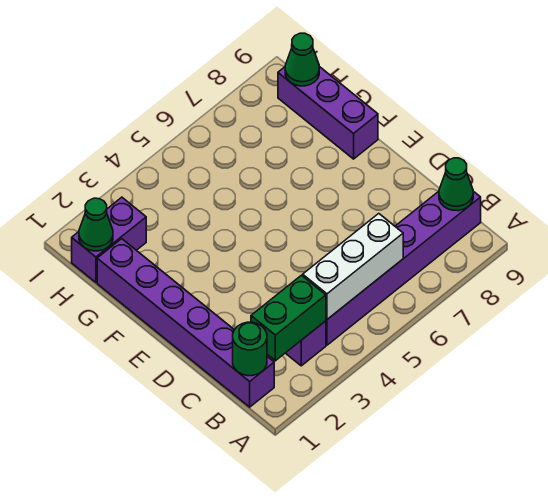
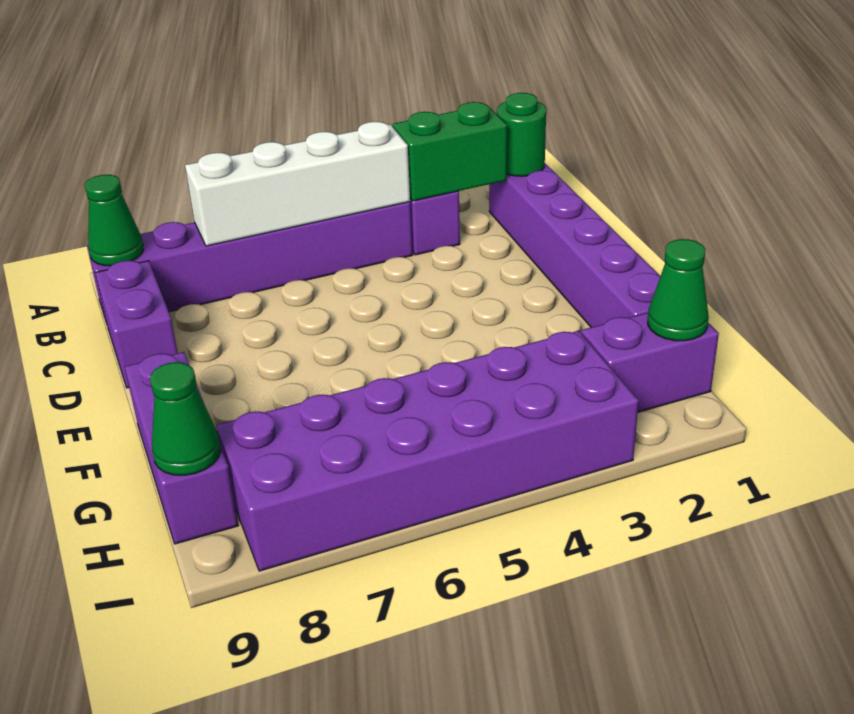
white 1x3 brick [303,214,403,319] -> white 1x4 brick [185,122,410,246]
none -> purple 1x2 brick [95,260,178,388]
none -> purple 2x6 brick [216,331,639,571]

